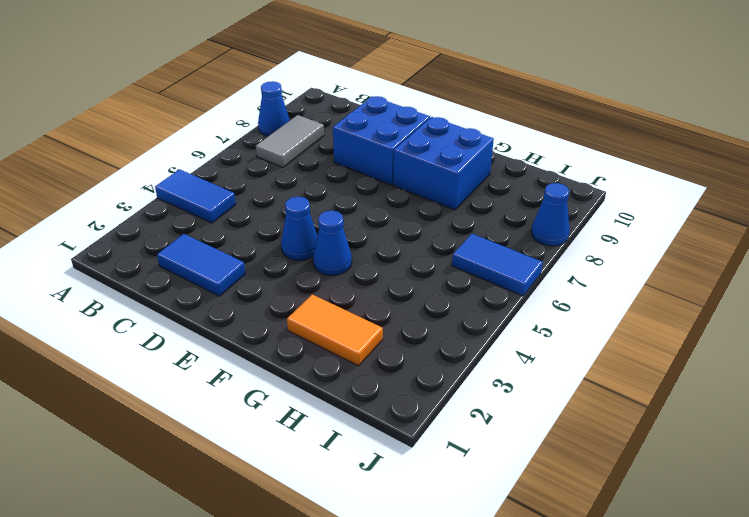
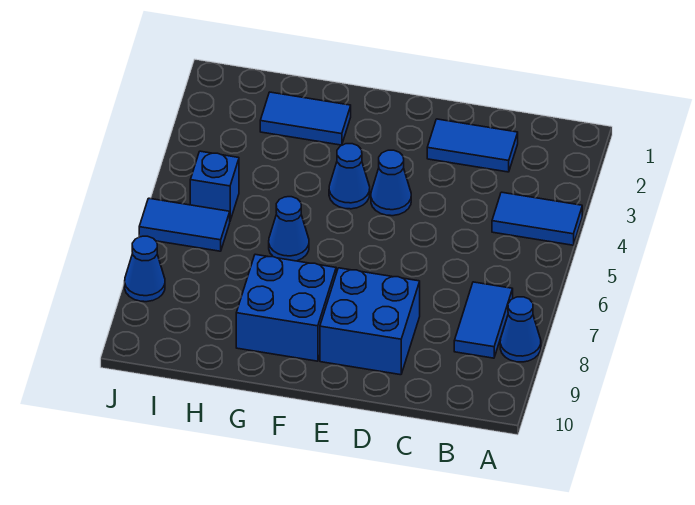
grey 1x2 tile [256,115,324,167] -> blue 1x2 tile [454,282,513,358]
orange 1x2 tile [287,295,383,366] -> blue 1x2 tile [260,92,351,145]
none -> blue 1x1 cone [269,197,309,261]
none -> blue 1x1 brick [190,151,239,220]

